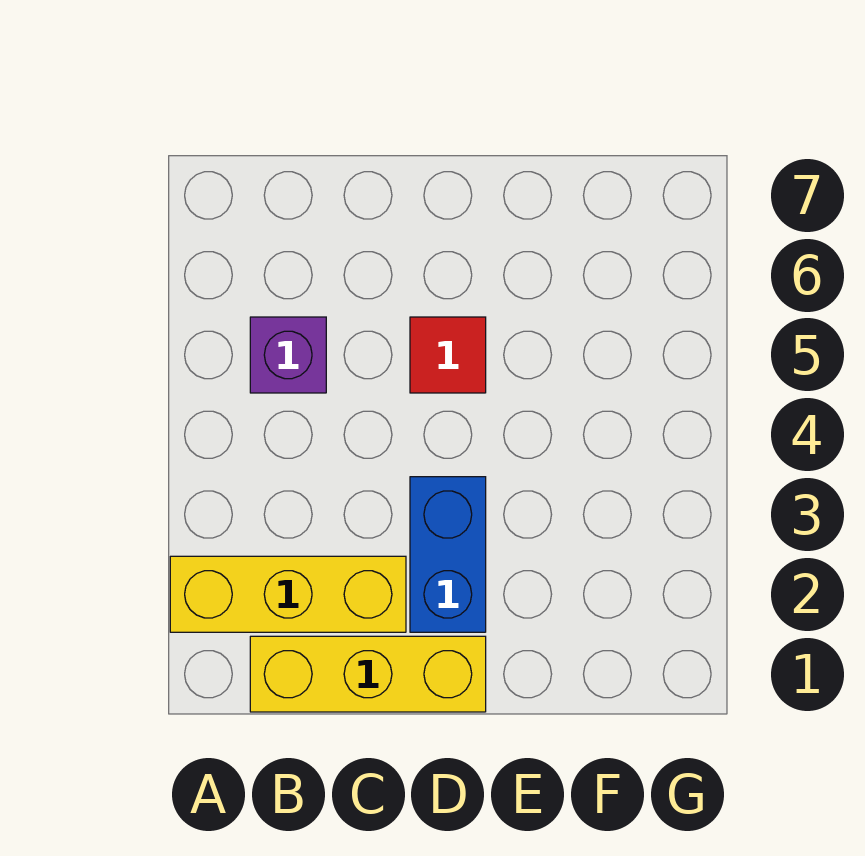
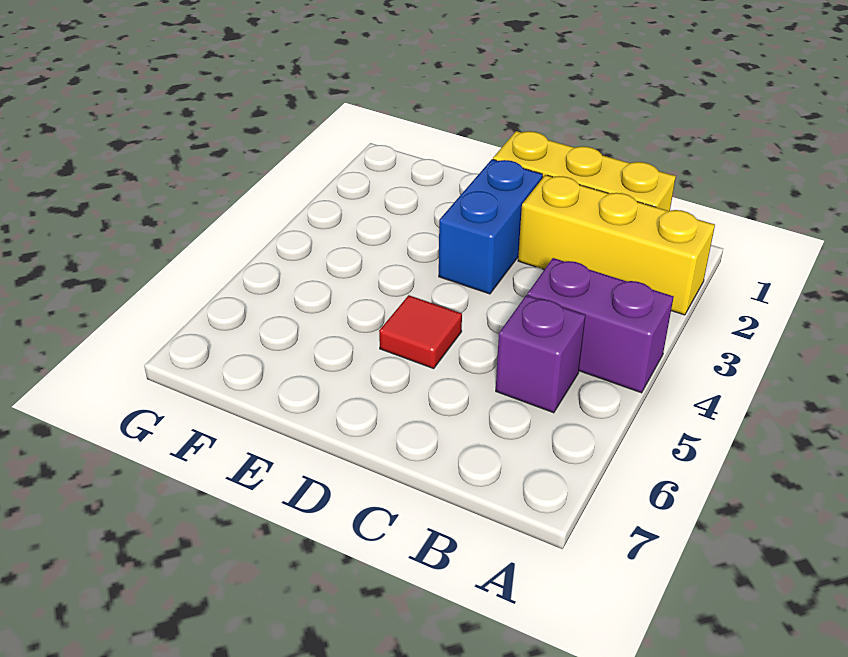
none -> purple 1x2 brick [527,258,674,393]

